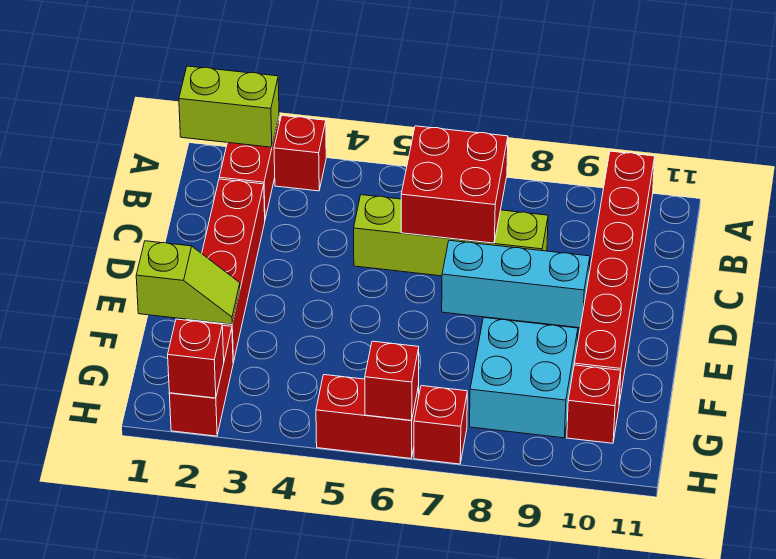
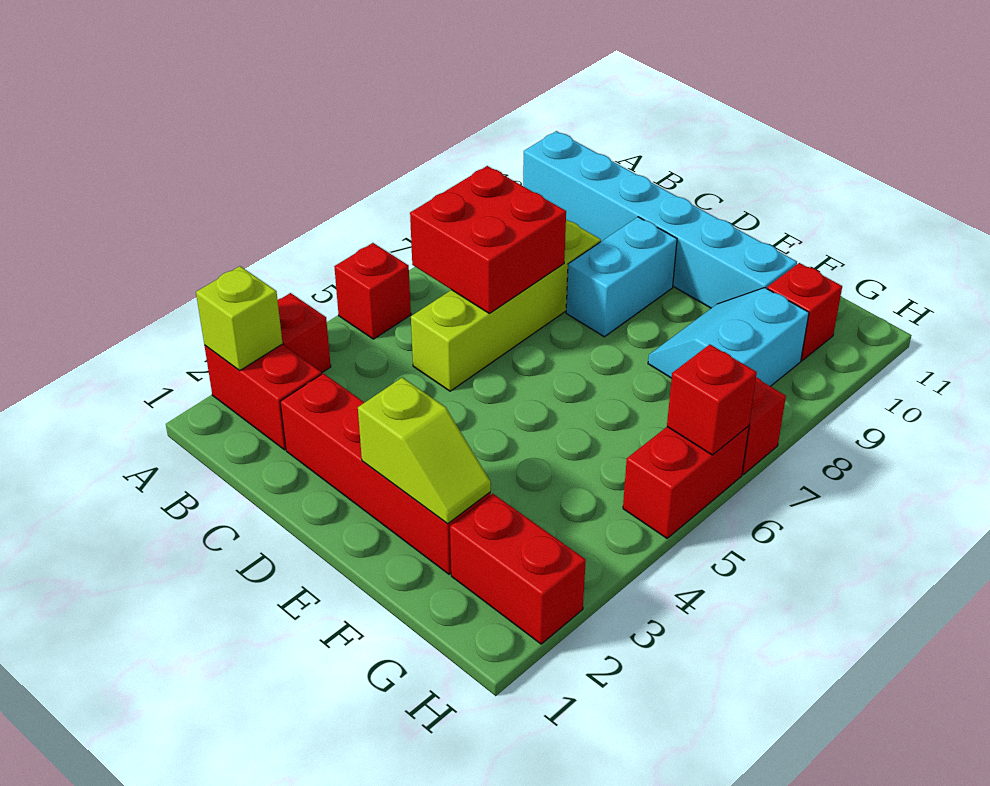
lime 1x2 brick [179,66,279,147] -> lime 1x1 brick [196,266,283,371]
red 1x6 brick [574,151,655,404] -> cyan 1x6 brick [523,131,797,308]
cyan 1x3 brick [442,240,590,328] -> cyan 1x2 brick [566,217,677,337]
lime 1x2 slope [136,241,240,324] -> lime 1x2 slope turned to [358,377,491,524]
cyan 2x2 brick [470,318,578,438] -> cyan 2x2 slope [648,288,809,386]
red 1x1 brick [168,319,224,398] -> red 1x1 brick moved to [334,243,411,339]

